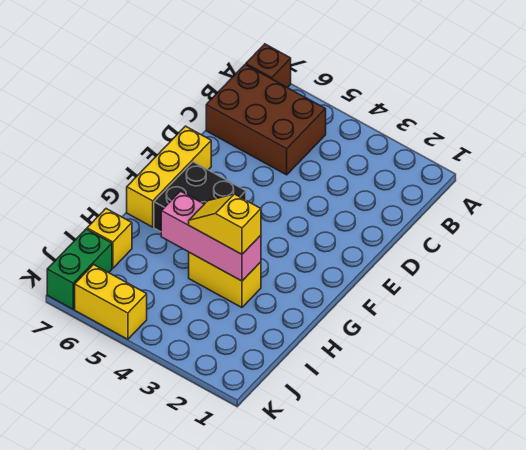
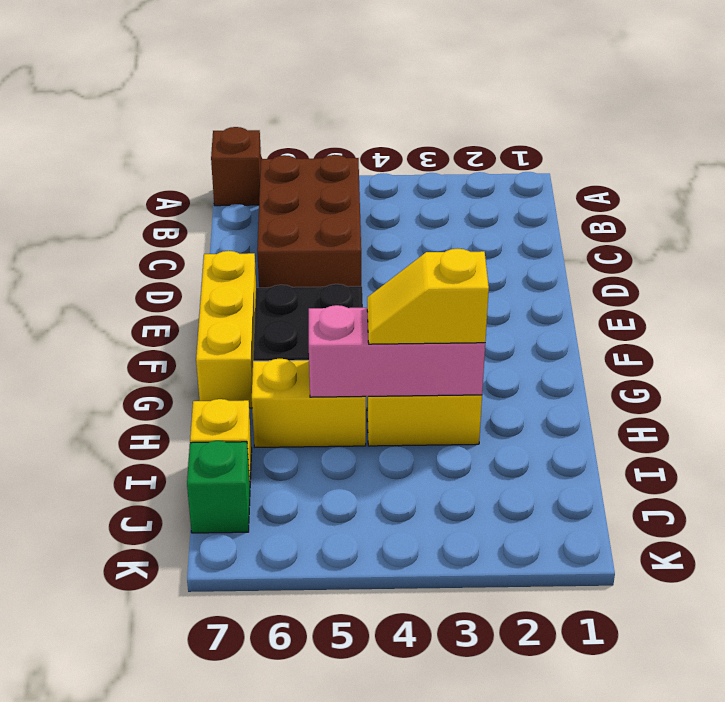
brown 2x3 brick [206,65,326,175] -> brown 2x3 brick turned to [257,155,361,288]
green 1x2 brick [47,229,112,309] -> green 1x1 brick [187,441,250,533]
yellow 1x2 brick [75,265,147,339] -> yellow 1x2 brick moved to [252,359,366,447]

